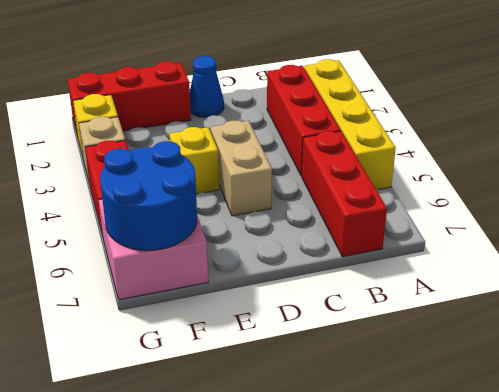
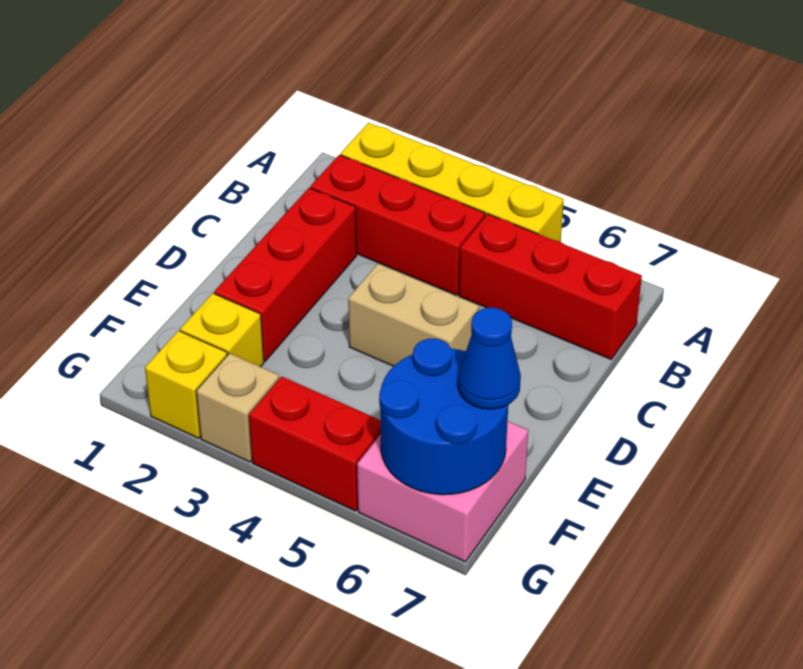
blue 1x1 cone [190,56,224,117] -> blue 1x1 cone moved to [458,308,521,409]
red 1x3 brick [68,62,191,136] -> red 1x3 brick moved to [214,188,357,361]
yellow 1x1 brick [169,127,219,194] -> yellow 1x1 brick moved to [180,293,264,367]

